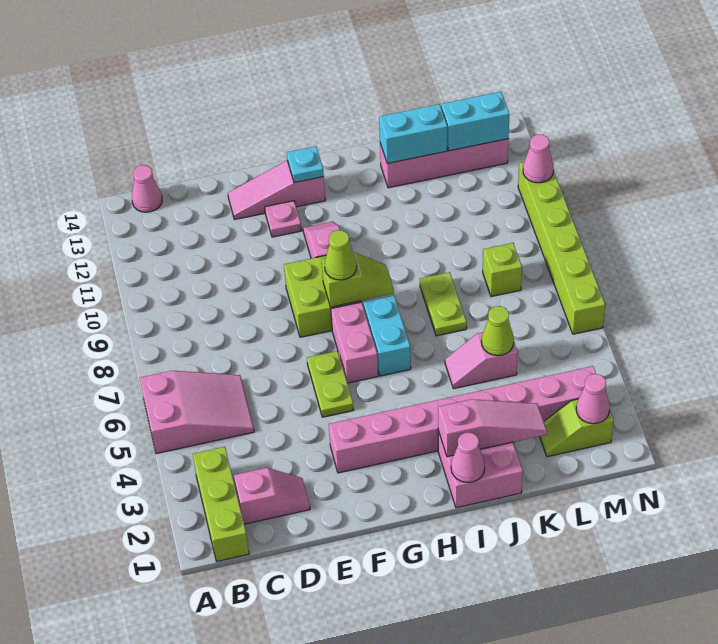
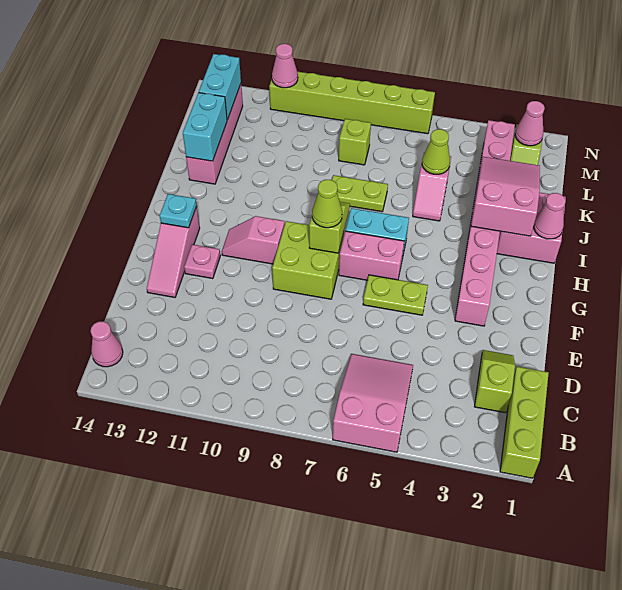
lime 1x3 brick [193,447,249,561] -> lime 1x3 brick turned to [500,367,549,478]
pink 1x2 slope [234,468,310,524] -> lime 1x2 slope [474,350,515,413]
pink 1x3 slope [438,399,547,457] -> pink 2x3 slope [471,157,540,236]

